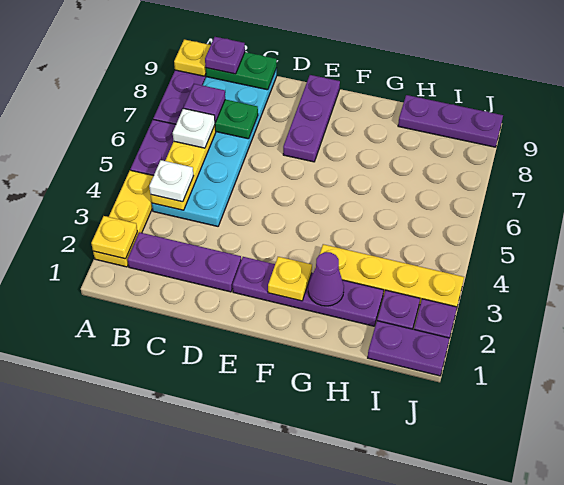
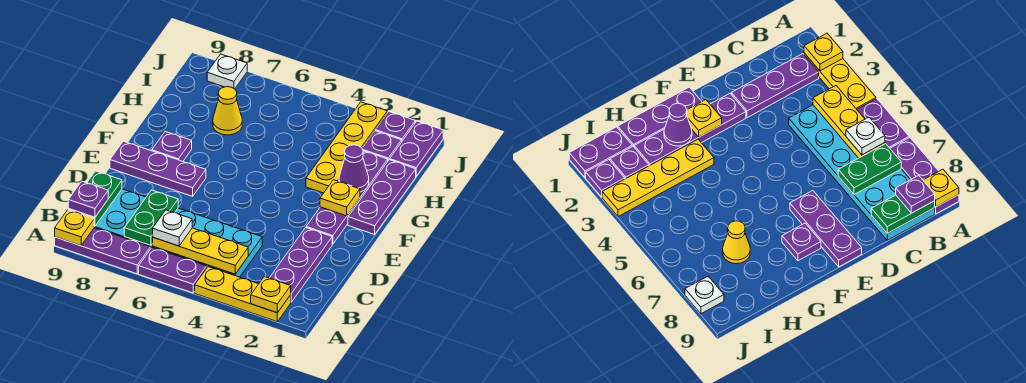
white 1x1 plate [149,160,194,202] -> white 1x1 plate moved to [207,54,247,89]
purple 1x1 plate [184,84,225,122] -> purple 1x1 plate moved to [152,132,192,161]
none -> yellow 1x1 cone [213,87,242,135]
purple 1x3 plate [398,95,503,147] -> purple 1x3 plate moved to [348,160,416,234]

